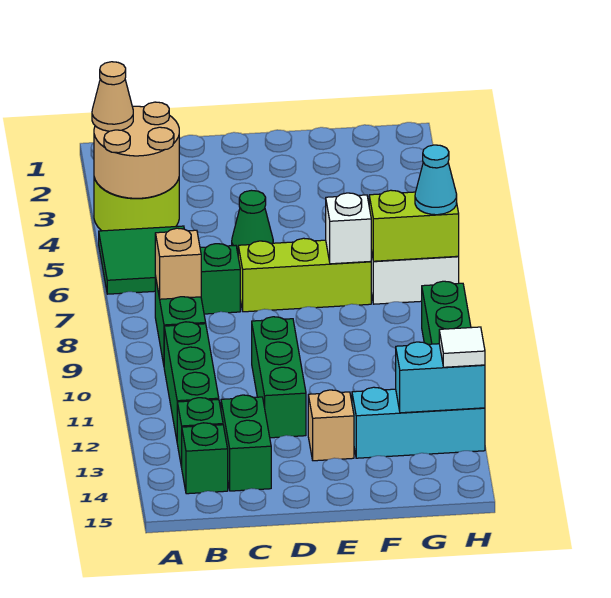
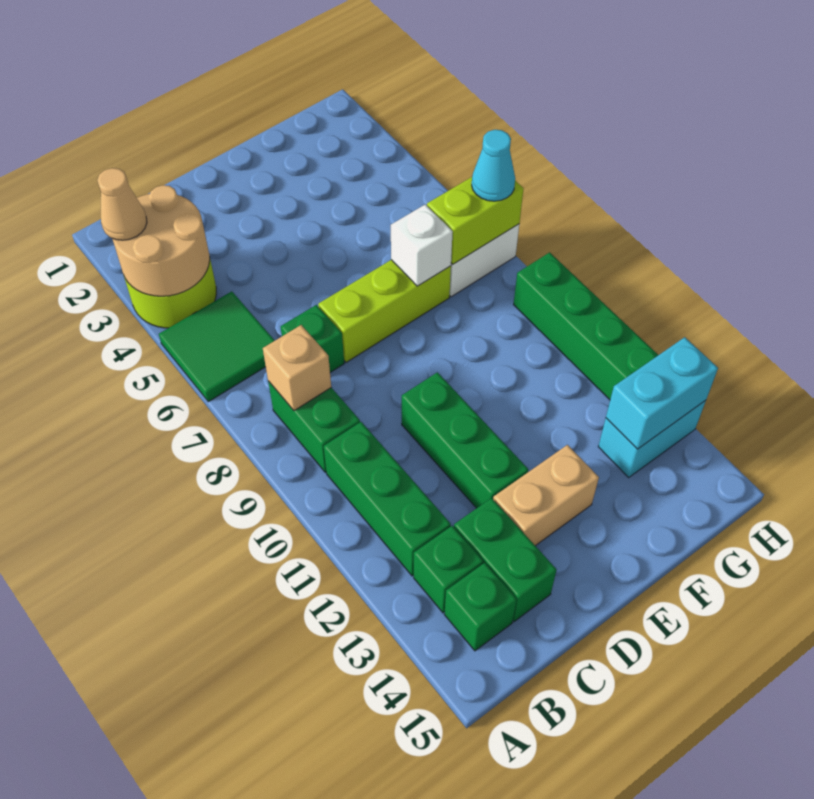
green 1x1 cone [232,190,273,253] -> none
tan 1x1 brick [308,390,354,461] -> tan 1x2 brick [493,445,599,546]
cyan 1x3 brick [352,387,485,458] -> cyan 1x2 brick [598,400,706,478]
white 1x1 tile [439,327,485,367] -> none

